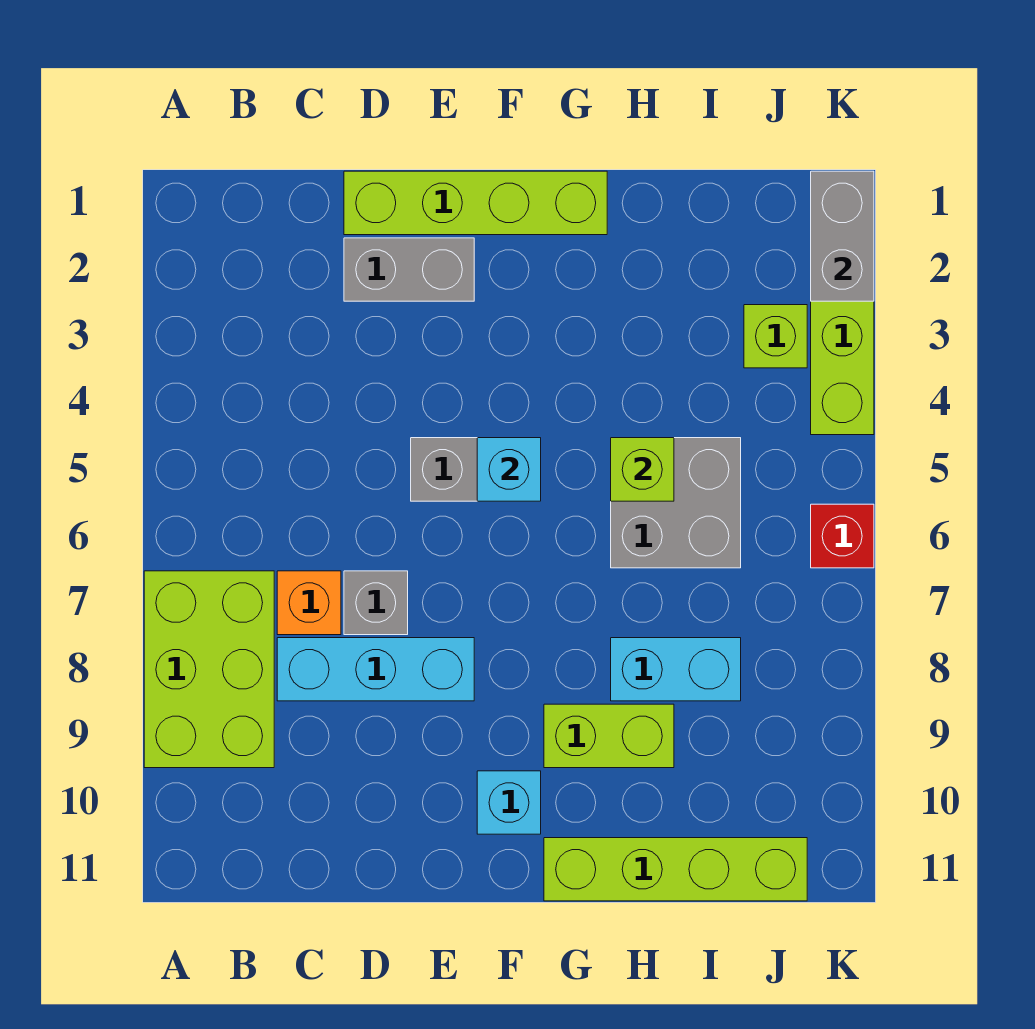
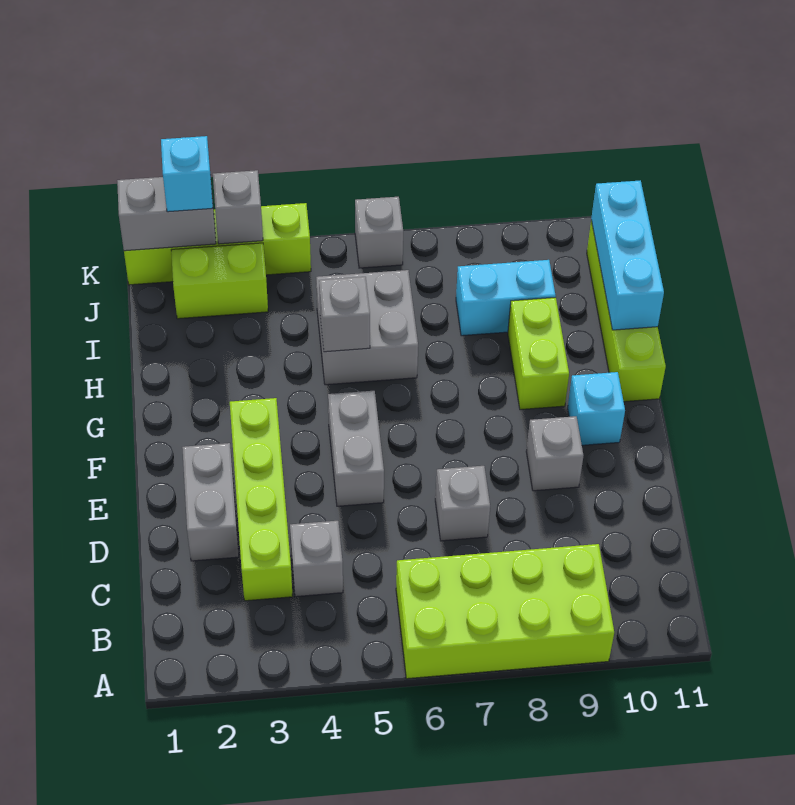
lime 2x3 brick [144,571,274,768] -> lime 2x4 brick [396,544,614,679]
none -> grey 1x1 brick [290,521,343,597]
orange 1x1 brick [277,571,341,635] -> none
cyan 1x3 brick [277,638,474,701] -> cyan 1x3 brick moved to [591,180,664,330]
lime 1x4 brick [344,171,607,235] -> lime 1x4 brick moved to [230,398,293,601]
none -> grey 1x1 brick [526,416,583,491]
cyan 1x1 brick [477,438,541,501] -> cyan 1x1 brick moved to [161,136,213,212]
lime 1x1 brick [611,438,674,501] -> grey 1x1 brick [319,277,370,352]
cyan 1x2 brick [611,638,741,701] -> cyan 1x2 brick turned to [456,260,556,336]
lime 1x1 brick [744,305,807,368] -> lime 1x2 brick [171,243,268,319]
none -> grey 1x1 brick [213,170,263,244]
red 1x1 brick [811,504,874,568] -> grey 1x1 brick [355,197,403,268]

